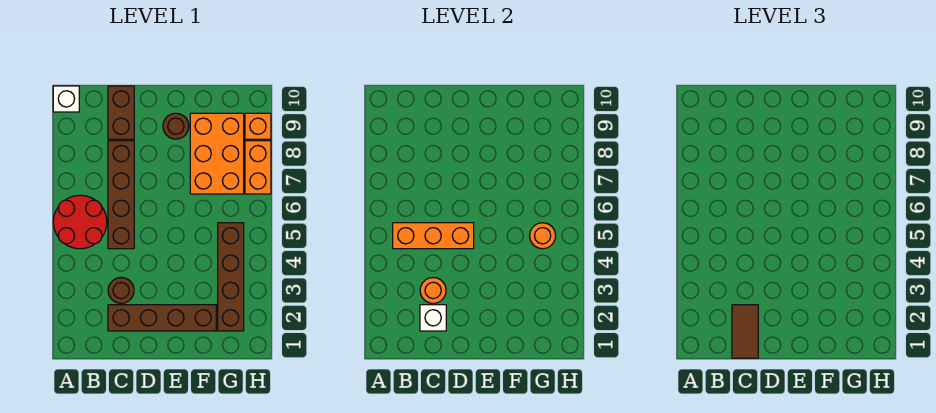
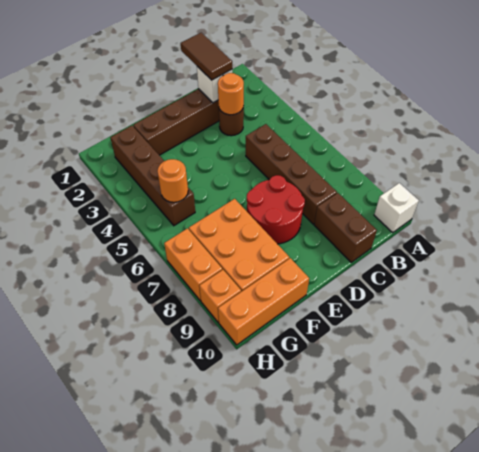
red 2x2 round brick [53,195,107,249] -> red 2x2 round brick moved to [247,175,305,244]
orange 1x3 brick [393,223,474,249] -> orange 1x3 brick moved to [218,258,309,345]
brown 1x1 round brick [163,113,189,139] -> none

